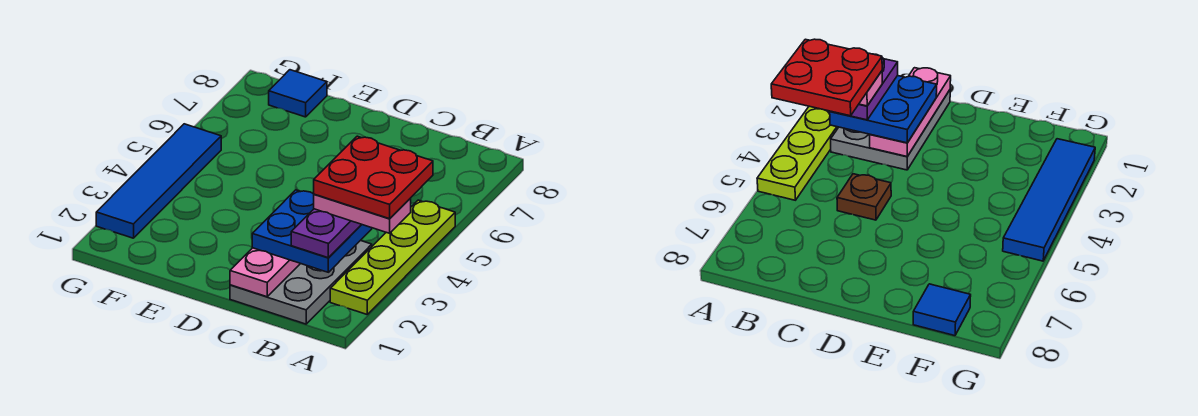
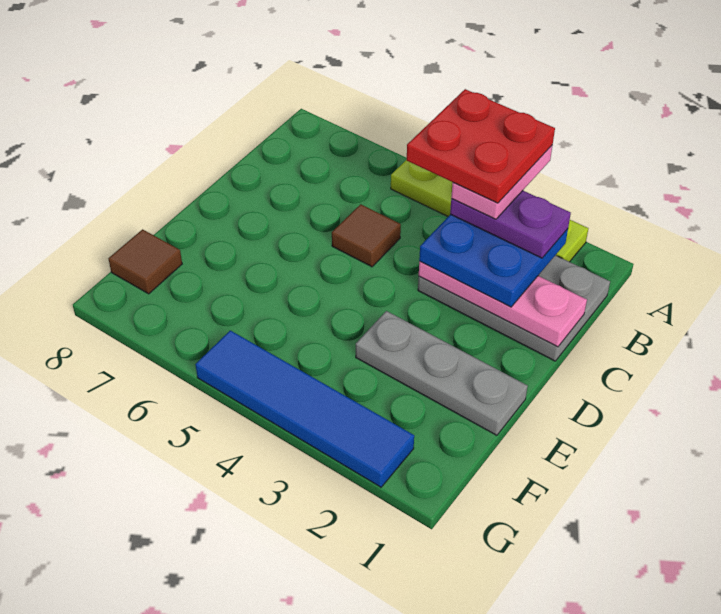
brown 1x1 plate [837,174,891,220] -> brown 1x1 tile [332,204,401,267]
none -> grey 1x3 plate [356,311,528,435]
blue 1x1 tile [269,70,327,117] -> brown 1x1 tile [108,229,182,294]

